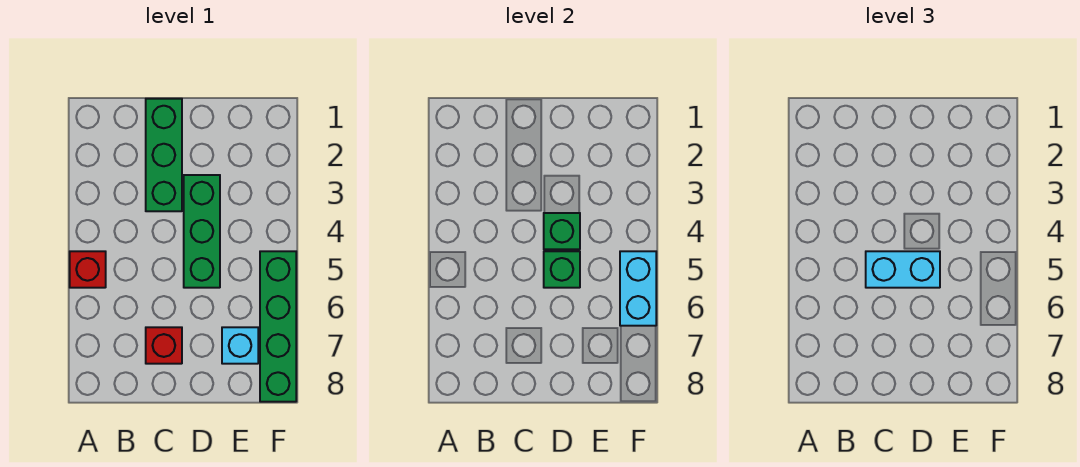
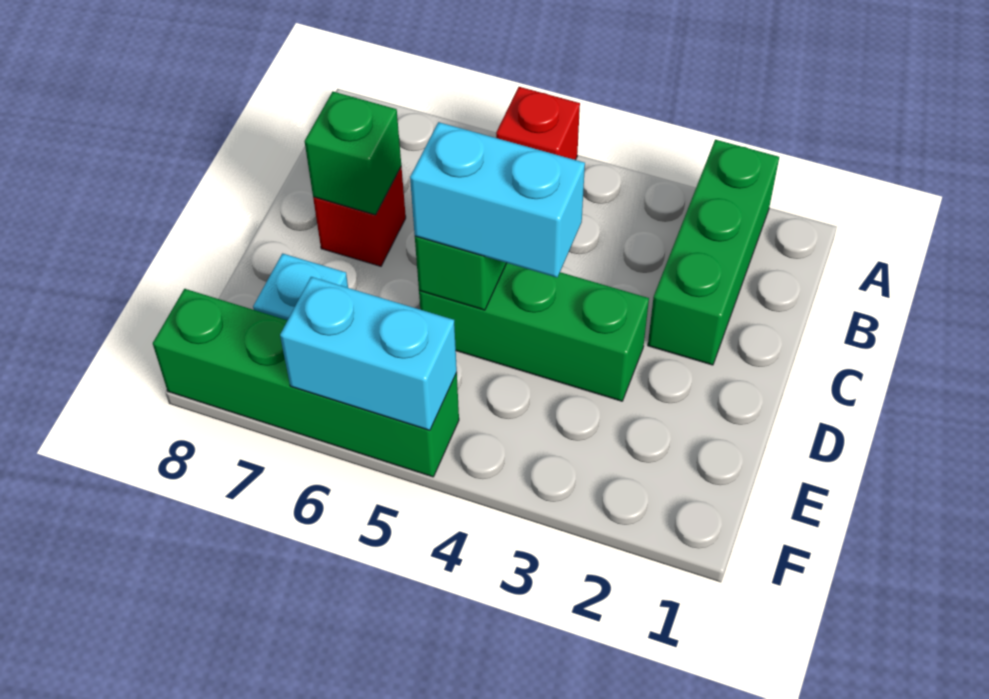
green 1x3 brick [146,99,182,211] -> green 1x3 brick turned to [648,140,779,365]
cyan 1x2 brick [866,251,940,288] -> cyan 1x2 brick turned to [410,122,585,277]
green 1x1 brick [544,213,580,249] -> green 1x1 brick moved to [305,92,401,215]

